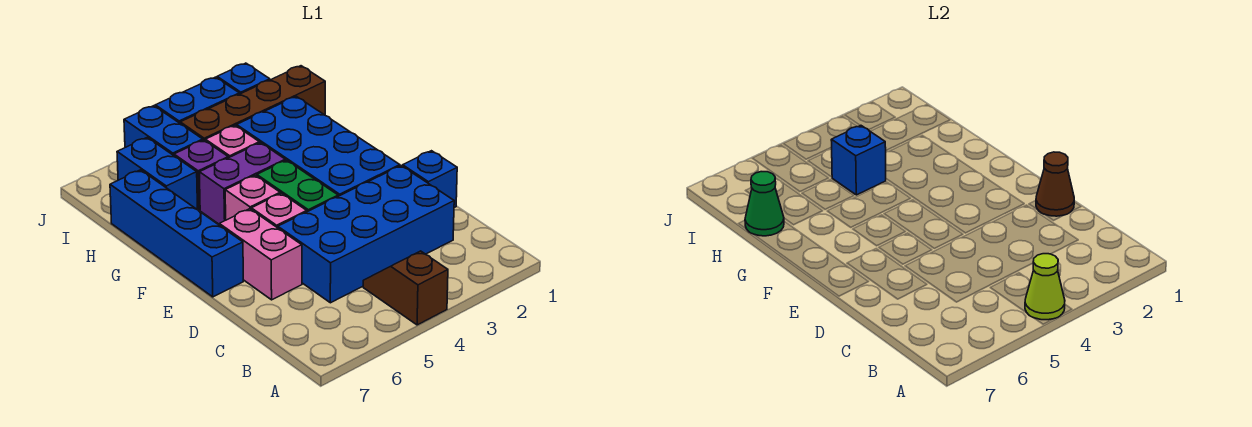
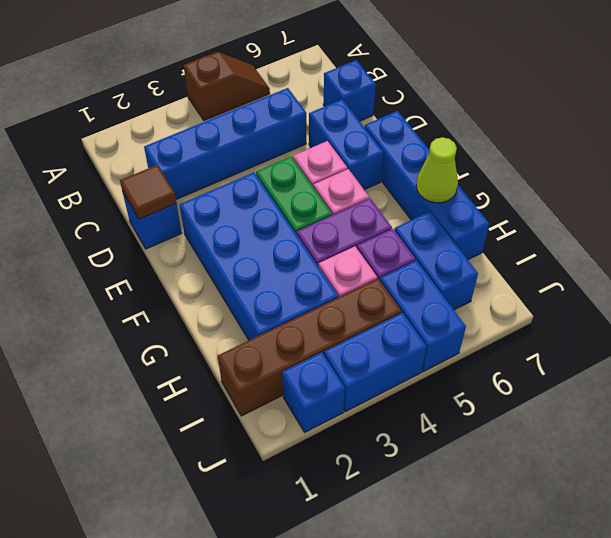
brown 1x2 slope [363,251,448,325] -> brown 1x2 slope turned to [184,52,270,120]
lime 1x1 cone [1025,254,1065,320] -> lime 1x1 cone moved to [416,137,458,203]
blue 2x4 brick [278,166,454,303] -> blue 1x4 brick [144,88,306,199]
brown 1x1 cone [1036,152,1074,216] -> brown 1x1 tile [120,165,176,219]
pink 1x2 brick [219,209,302,300] -> blue 1x2 brick [309,99,383,190]
blue 1x1 brick [831,126,886,195] -> blue 1x1 brick moved to [323,60,376,121]
green 1x1 cone [745,172,784,236] -> none

